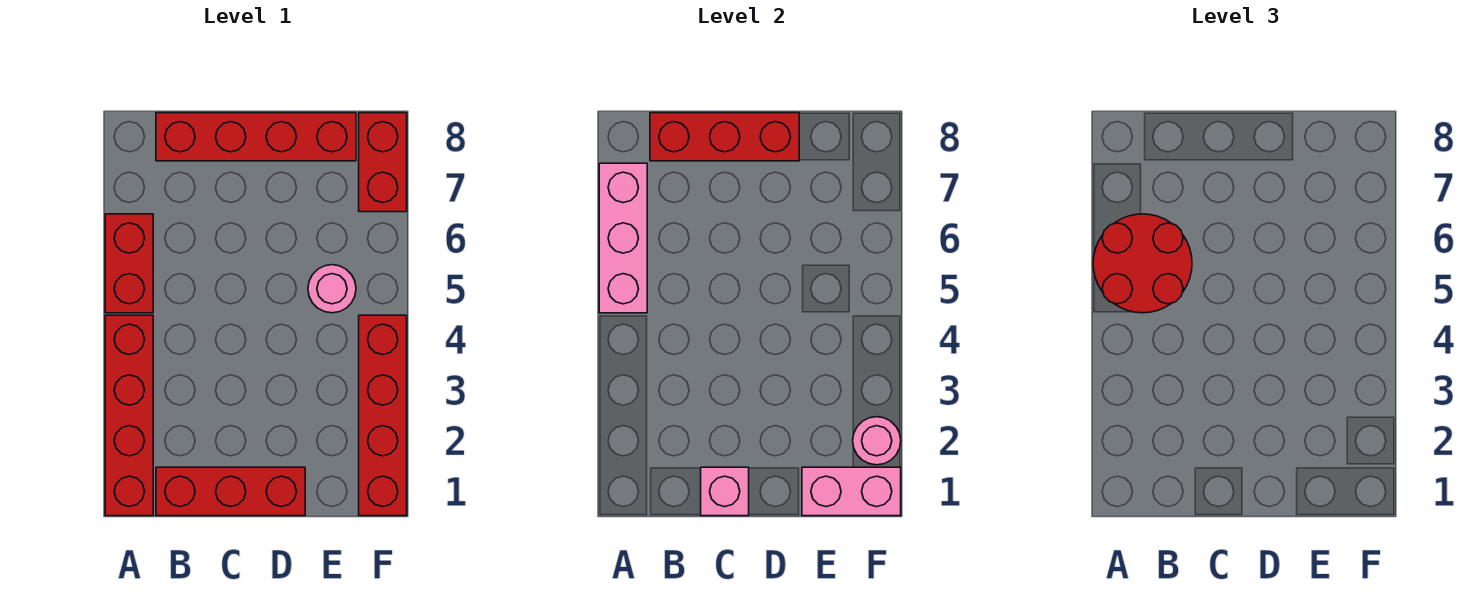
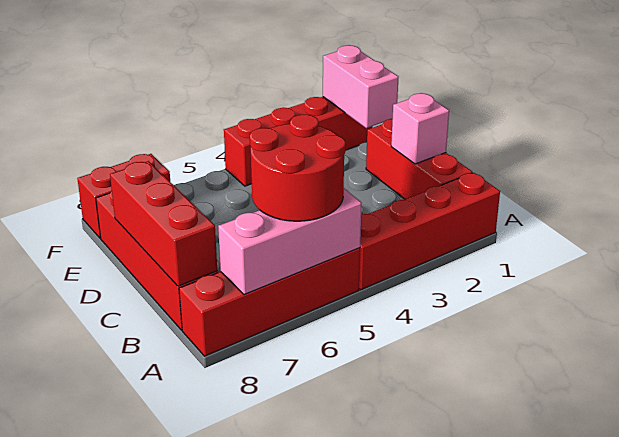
red 1x2 brick [105,214,153,313] -> red 1x4 brick [179,248,360,356]
pink 1x1 round brick [308,265,356,313] -> none
pink 1x1 round brick [853,417,901,465] -> none

